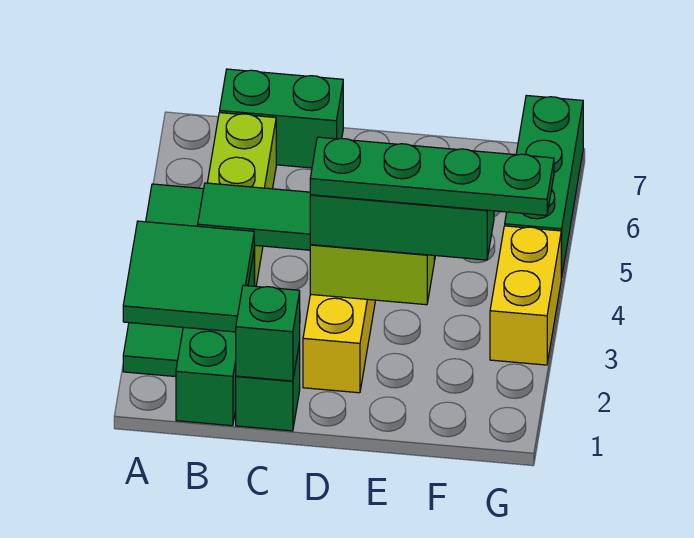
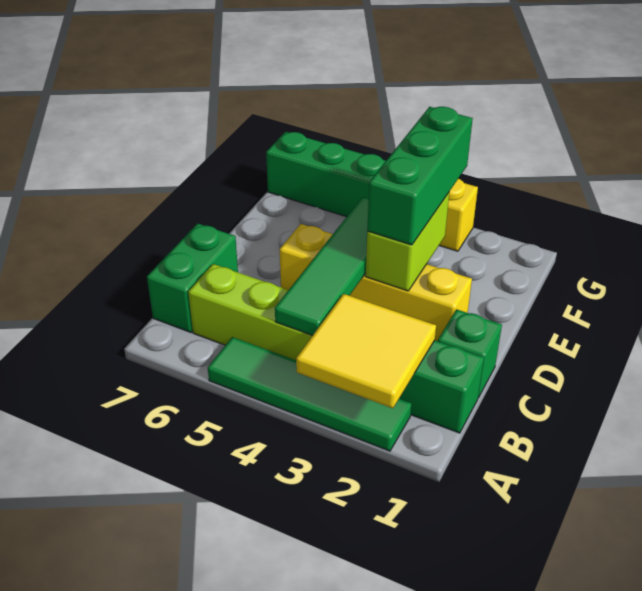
green 2x2 tile [123,221,255,332] -> yellow 2x2 tile [296,294,436,408]
green 1x1 brick [236,285,300,381] -> none
green 1x4 plate [310,137,554,215] -> none

